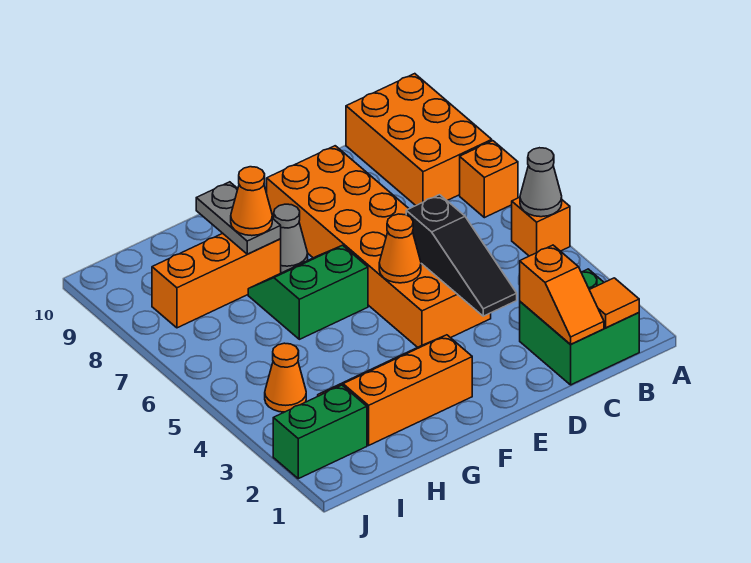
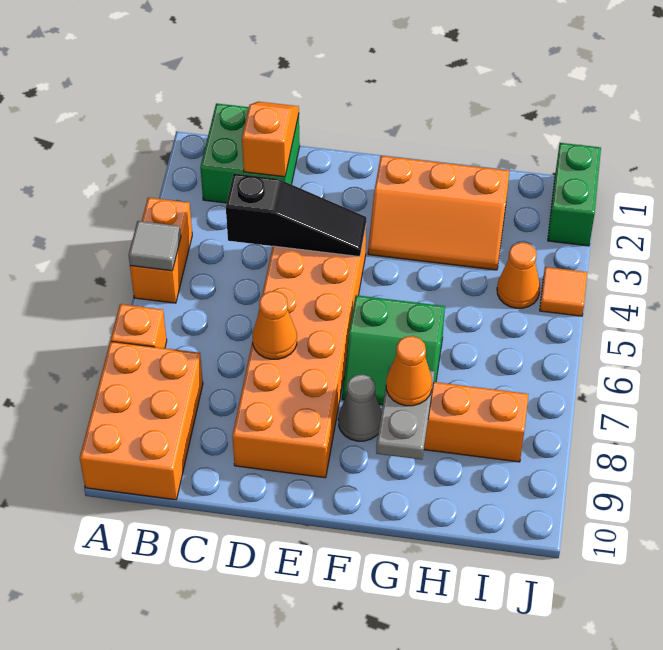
orange 1x1 brick [512,197,570,256] -> orange 1x2 brick [130,198,192,303]
grey 1x1 cone [520,148,562,217] -> grey 1x1 tile [129,221,181,271]
orange 1x1 tile [590,278,639,328] -> orange 1x1 tile moved to [540,267,587,316]
black 1x3 slope [406,195,517,316] -> black 1x3 slope turned to [226,174,366,257]
orange 1x1 cone [379,214,421,283] -> orange 1x1 cone moved to [253,291,297,359]
green 1x2 brick [273,385,367,479] -> green 1x2 brick turned to [548,143,601,246]

